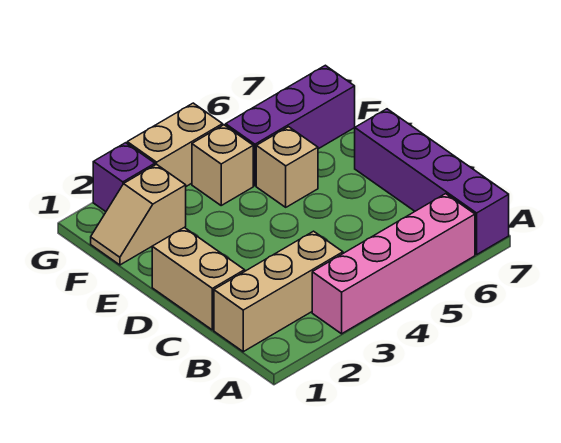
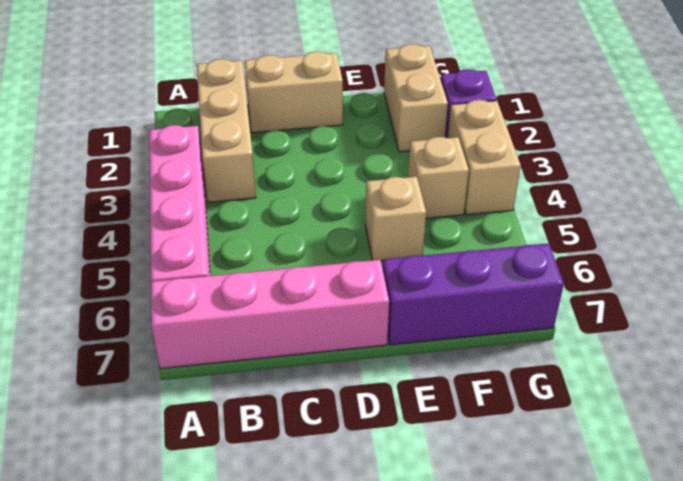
purple 1x4 brick [355,109,509,254] -> pink 1x4 brick [151,260,389,369]
tan 1x2 slope [91,164,186,265] -> tan 1x2 brick [384,44,448,152]
purple 1x3 brick [226,65,355,186] -> purple 1x3 brick turned to [383,243,564,345]

